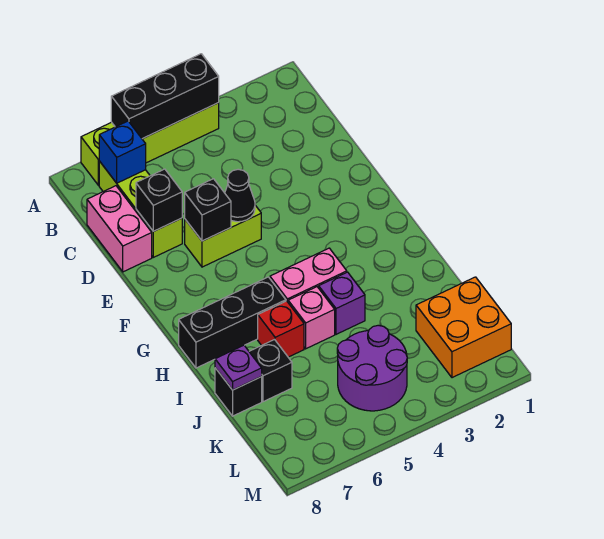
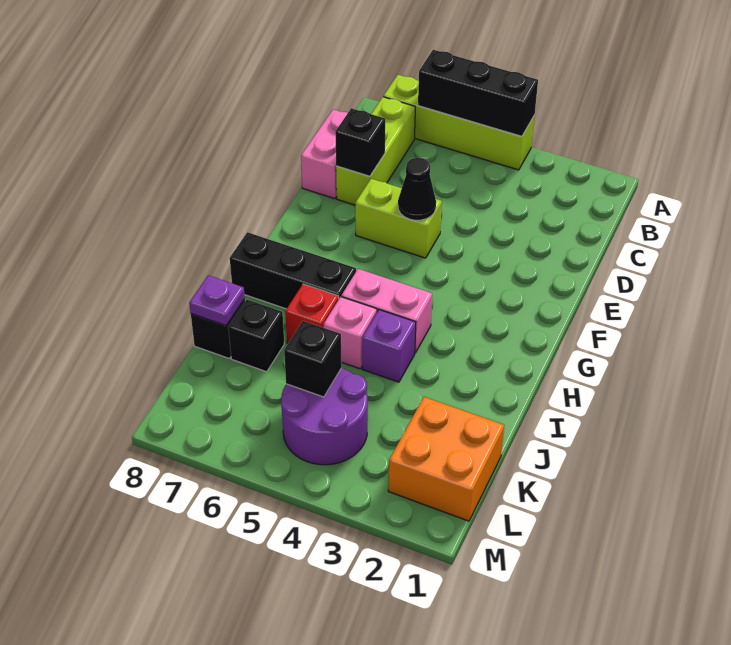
blue 1x1 brick [99,121,146,183] -> none
black 1x1 brick [185,179,231,241] -> black 1x1 brick moved to [284,321,342,397]

